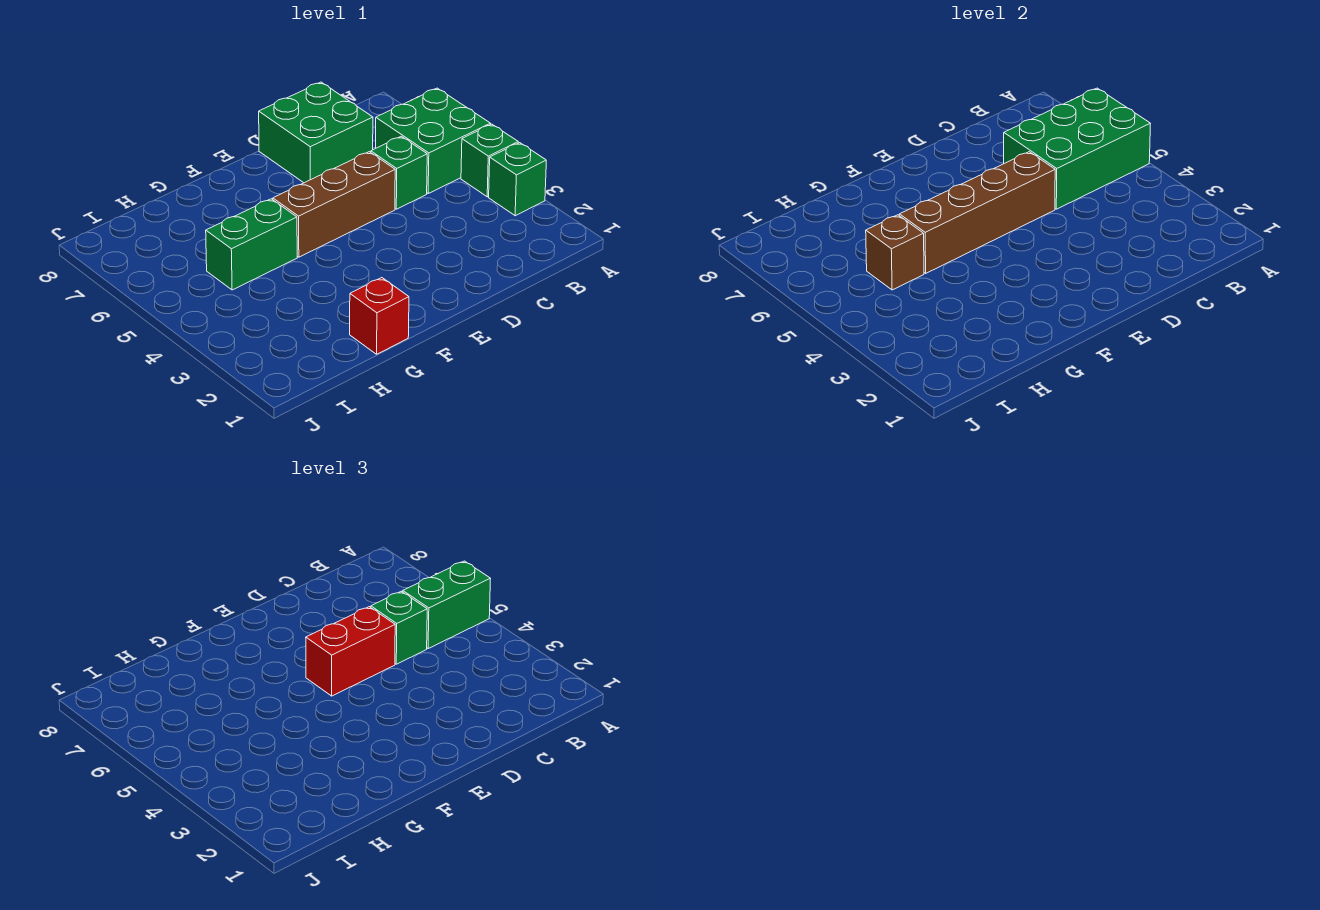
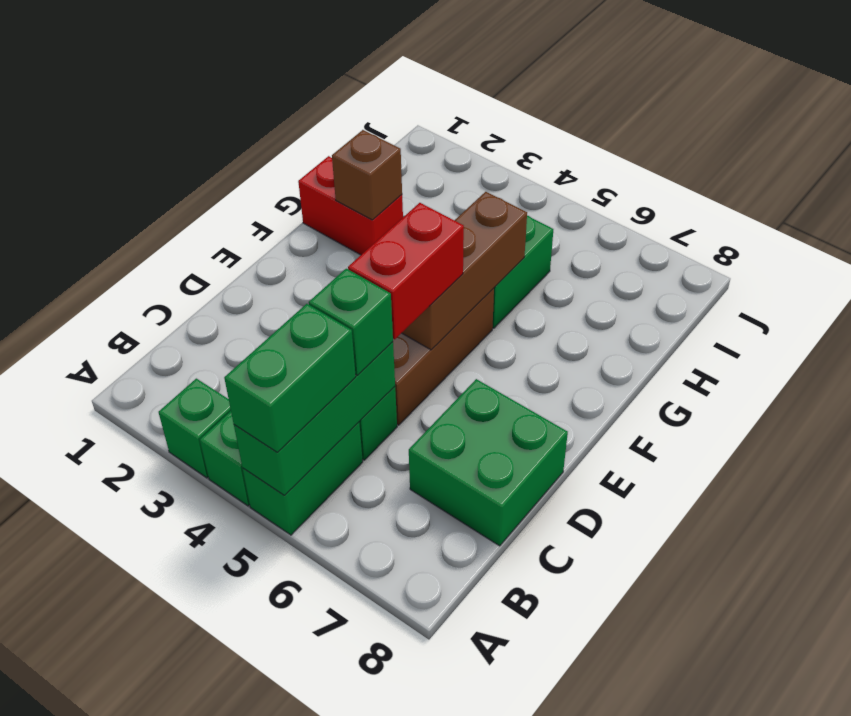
green 2x2 brick [376,88,491,193] -> green 1x2 brick [243,422,363,535]
green 2x3 brick [1004,88,1151,209] -> green 1x3 brick [234,342,395,495]
brown 1x4 brick [899,152,1055,273] -> brown 1x3 brick [402,192,527,350]
red 1x1 brick [350,278,409,354] -> red 1x2 brick [298,156,403,255]
brown 1x1 brick [866,215,924,290] -> brown 1x1 brick moved to [332,130,402,220]

